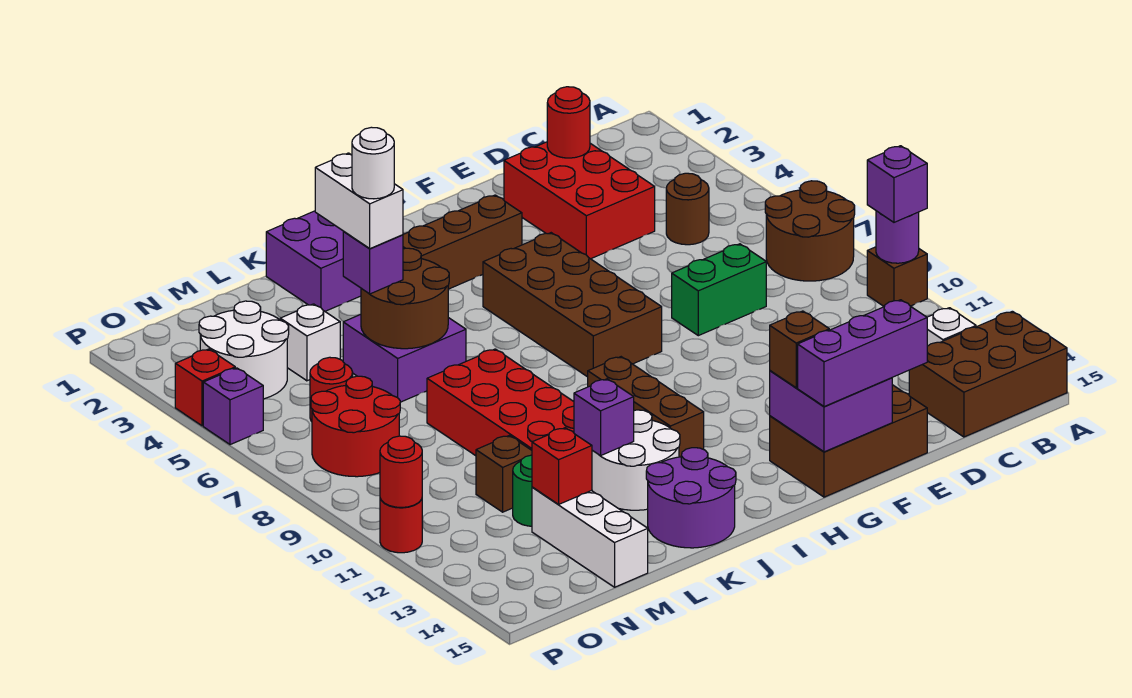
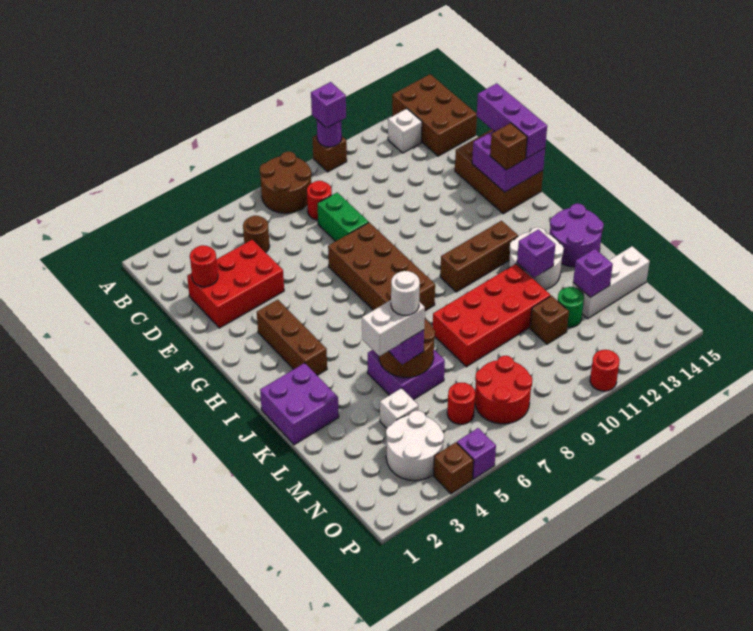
brown 2x4 brick [483,233,662,377] -> brown 2x4 brick turned to [328,222,435,311]
red 1x1 brick [532,428,592,505] -> purple 1x1 brick [573,249,613,298]
red 1x1 brick [175,349,235,426] -> brown 1x1 brick [434,442,474,494]
red 1x1 round brick [380,436,422,507] -> red 1x1 round brick moved to [307,181,332,220]

